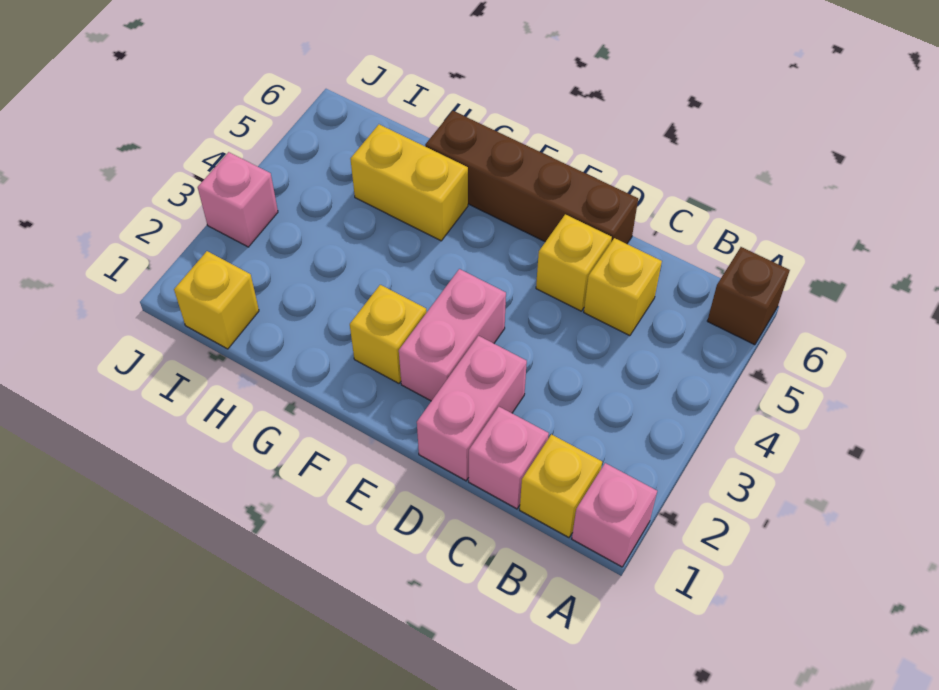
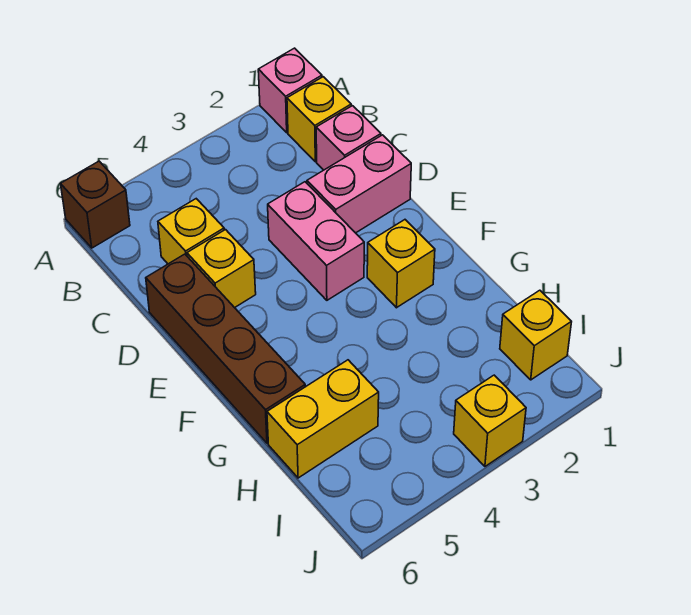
pink 1x2 brick [399,269,506,401] -> pink 1x2 brick turned to [268,182,364,300]
yellow 1x2 brick [351,124,468,241] -> yellow 1x2 brick turned to [267,360,379,478]
pink 1x1 brick [198,152,278,247] -> yellow 1x1 brick [454,375,526,466]

